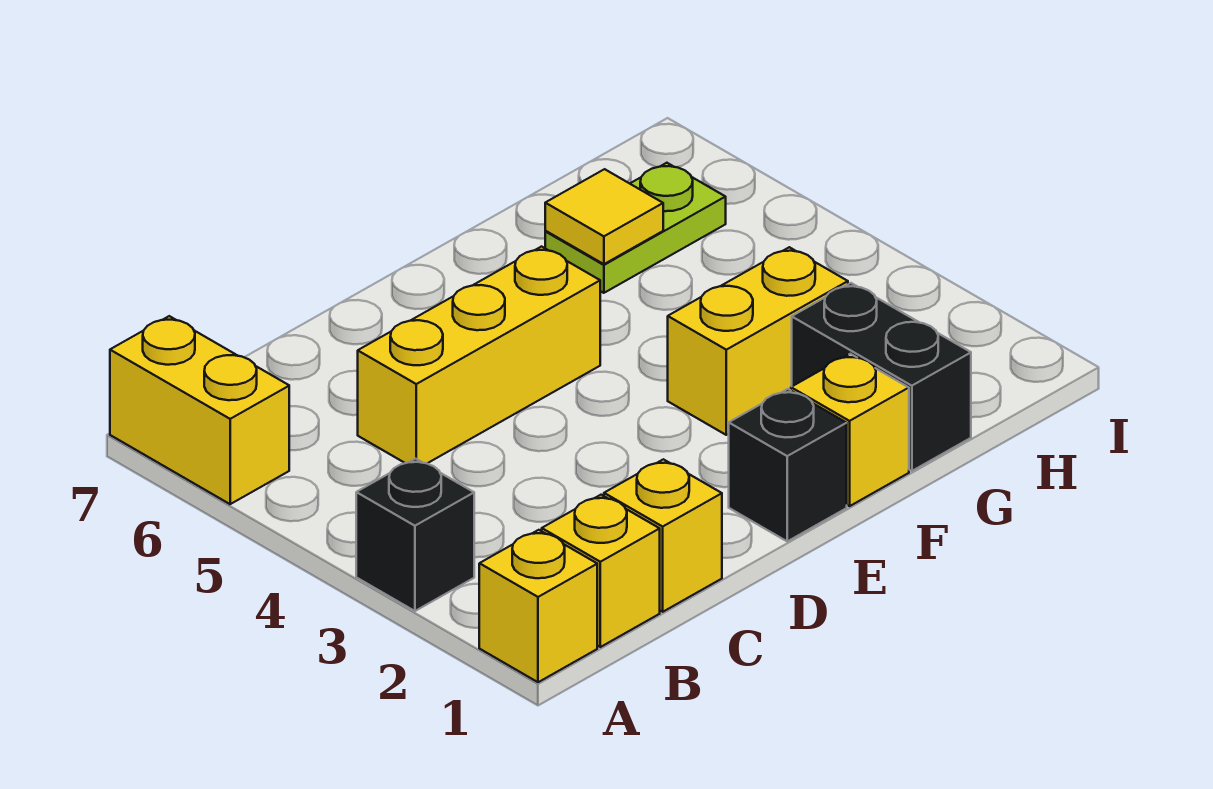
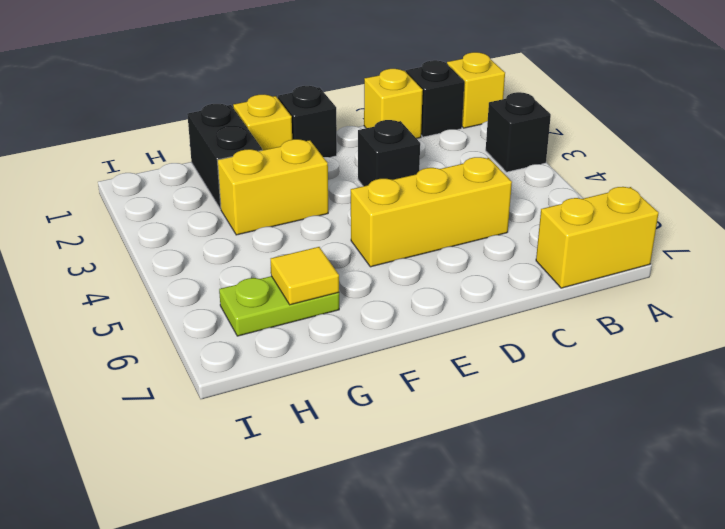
yellow 1x2 brick [110,316,289,504] -> yellow 1x2 brick turned to [536,187,659,288]
yellow 1x1 brick [542,495,660,647] -> black 1x1 brick [406,60,464,137]
none -> black 1x1 brick [358,120,420,186]

